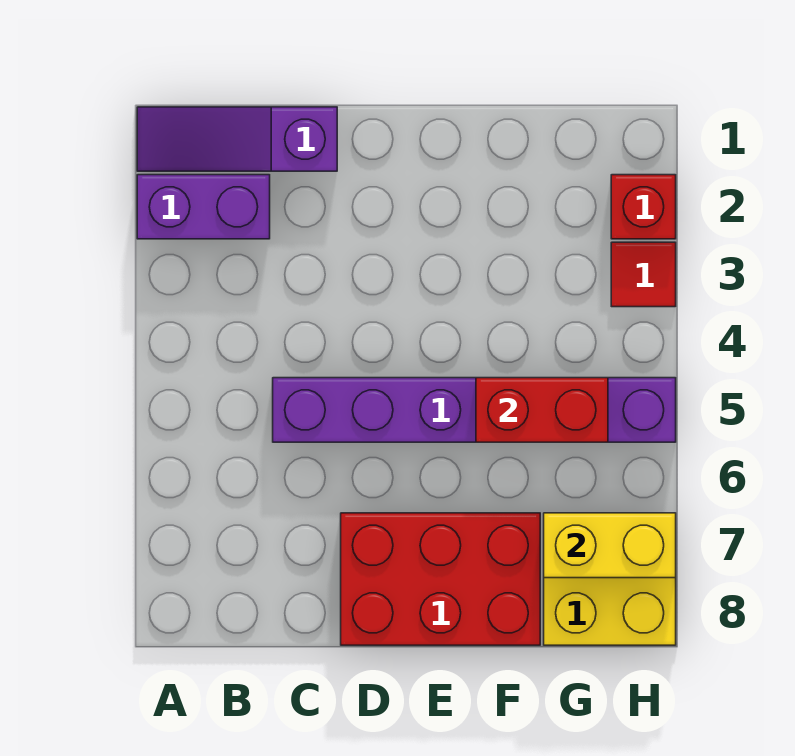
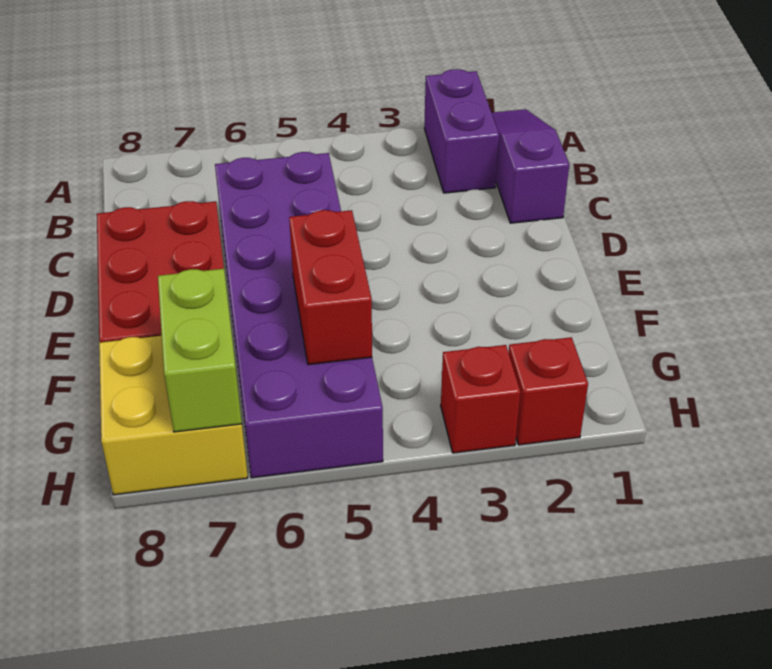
purple 1x6 brick [273,378,676,442] -> purple 2x6 brick [215,152,383,478]
yellow 1x2 brick [544,513,676,578] -> lime 1x2 brick [158,269,242,432]
red 1x1 tile [611,242,676,307] -> red 1x1 brick [441,345,520,453]

